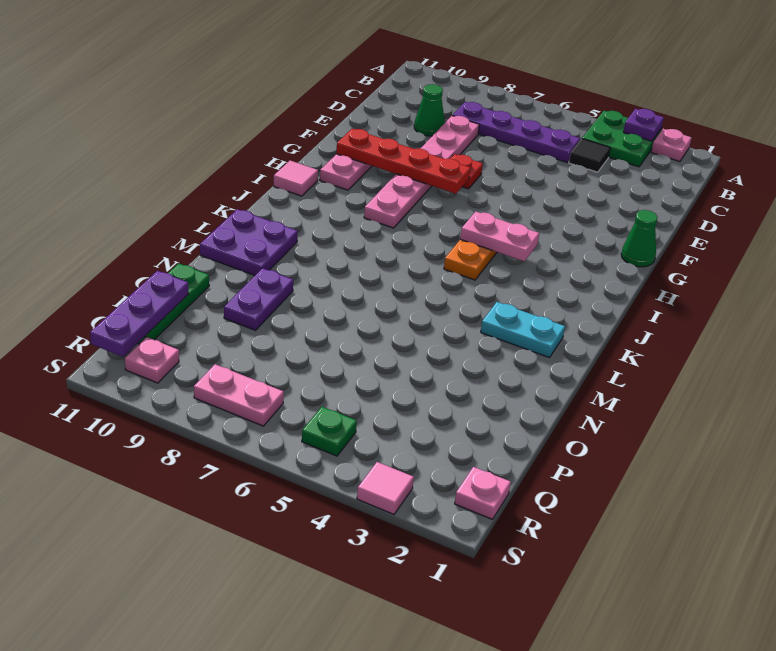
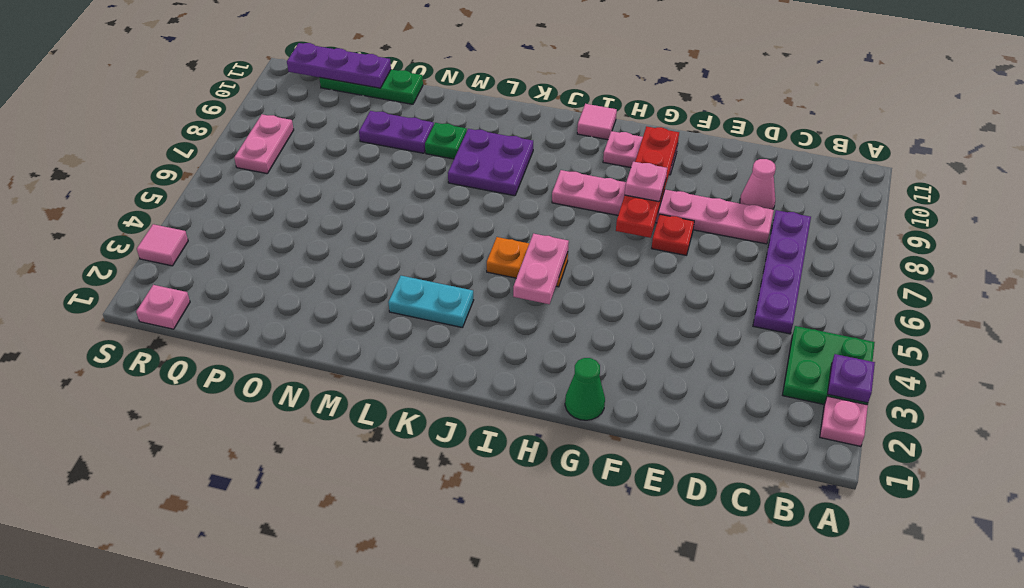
black 1x1 tile [569,139,610,172] -> none
green 1x1 cone [414,84,445,136] -> pink 1x1 cone [740,159,776,209]
cyan 1x2 plate [481,302,565,358] -> cyan 1x2 plate turned to [388,276,474,328]
purple 2x2 plate [200,209,298,275] -> purple 2x2 plate moved to [448,129,533,196]
green 1x1 plate [302,407,357,456] -> green 1x1 plate moved to [425,123,467,159]
pink 1x1 plate [125,337,179,383] -> pink 1x1 plate moved to [625,162,667,202]

